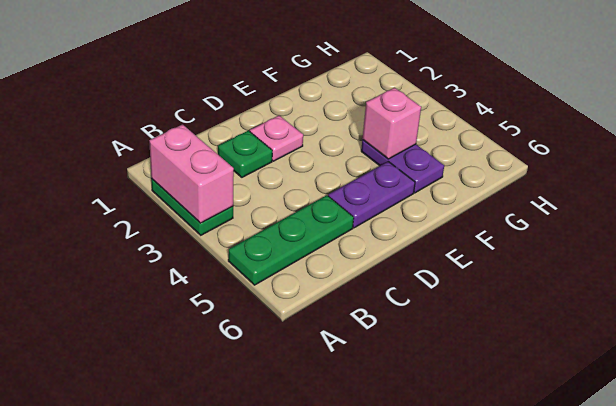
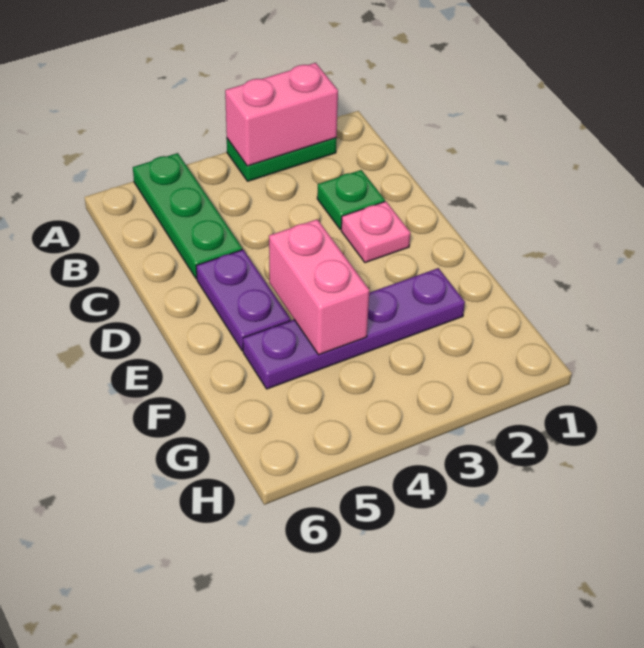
purple 1x2 plate [361,140,444,193] -> purple 1x4 plate [243,268,465,389]
pink 1x1 brick [362,88,421,159] -> pink 1x2 brick [269,219,369,355]

